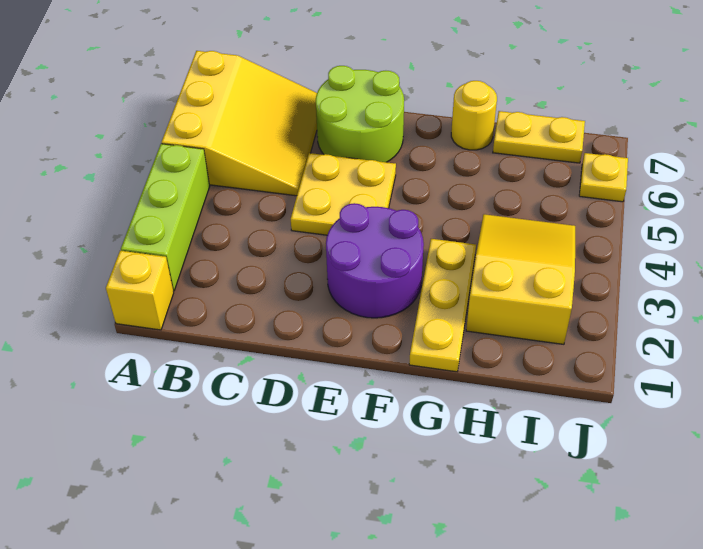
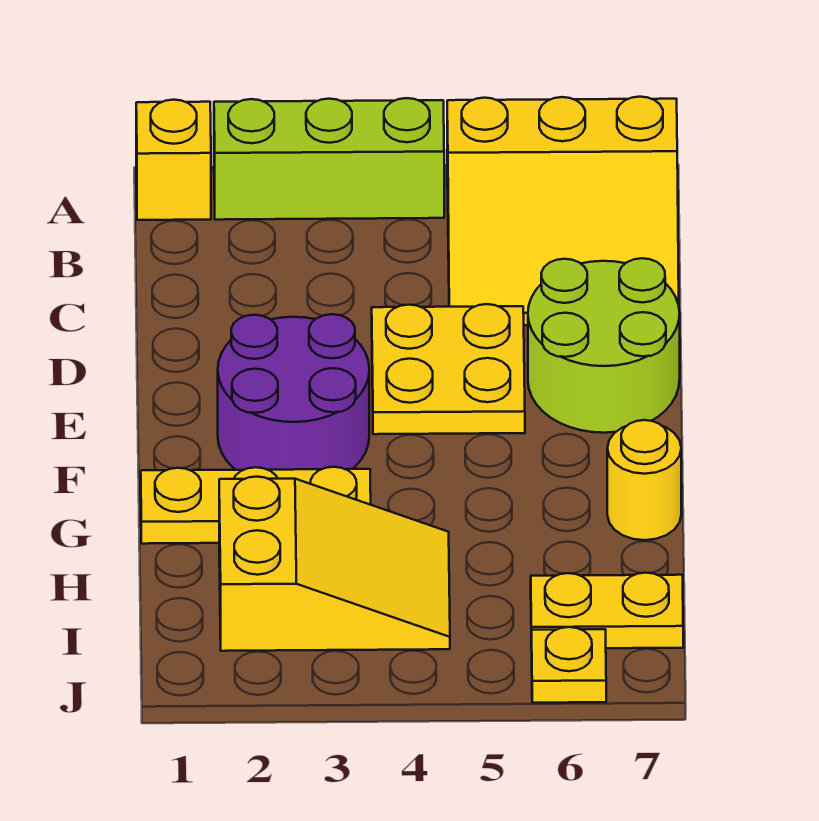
yellow 1x2 plate [493,111,585,163] -> yellow 1x2 plate turned to [531,573,683,648]

